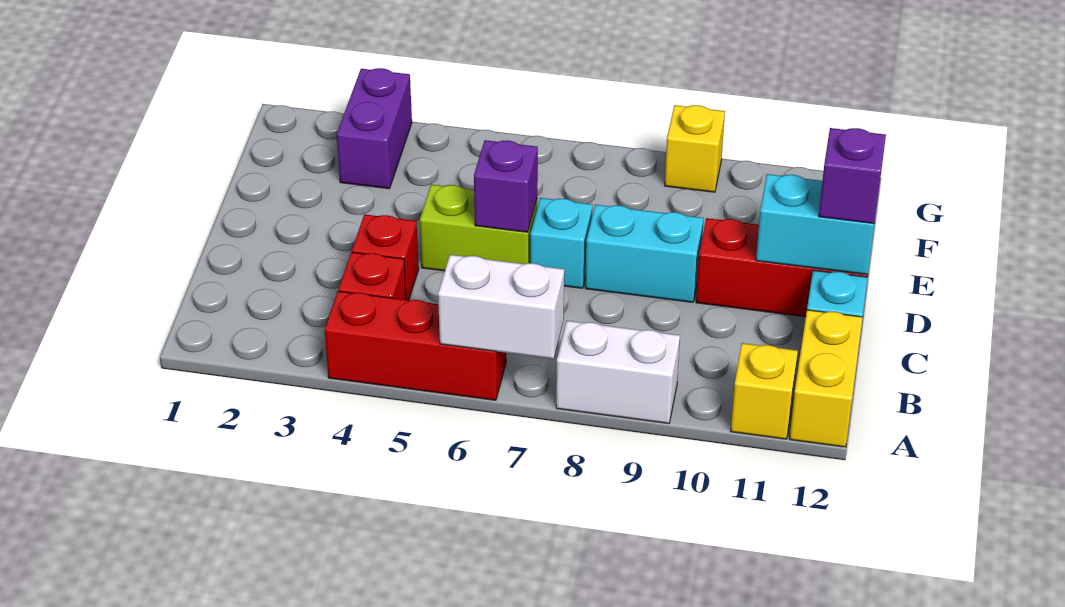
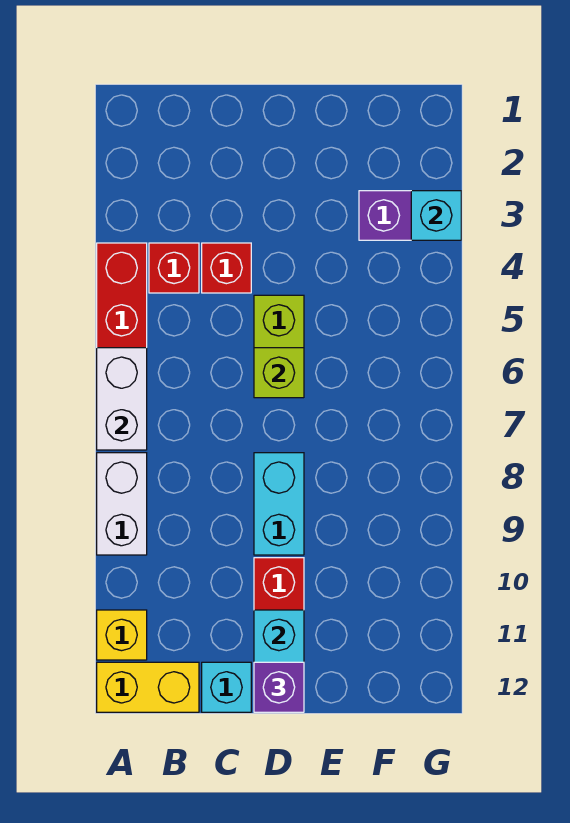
purple 1x1 brick [474,140,538,232] -> lime 1x1 brick [254,348,304,398]
cyan 1x1 brick [530,198,592,288] -> cyan 1x1 brick moved to [411,191,461,240]
yellow 1x1 brick [665,105,725,192] -> none

